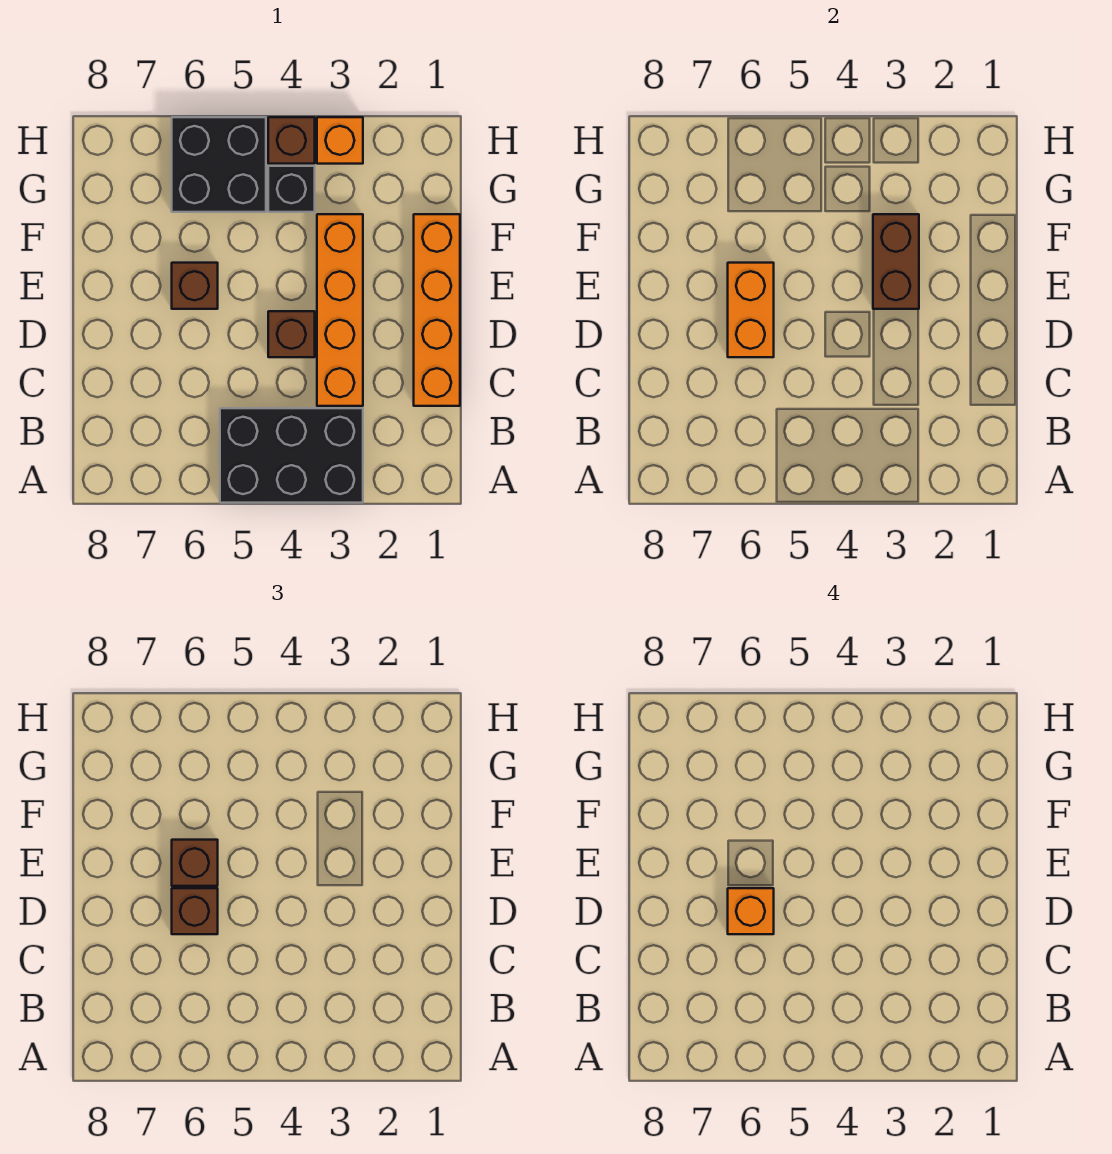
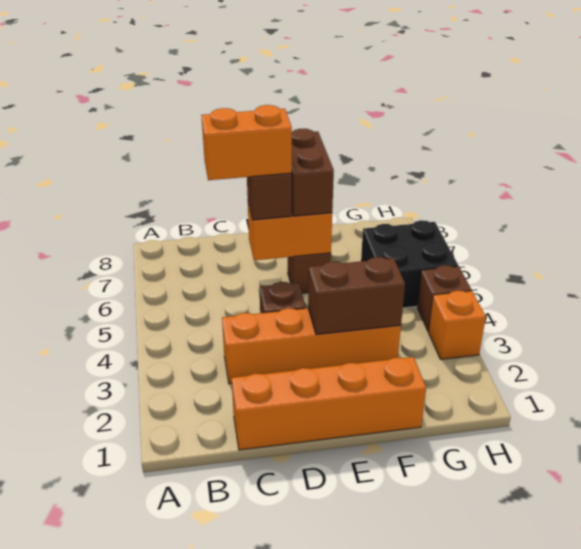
black 2x3 brick [220,408,363,503] -> none
orange 1x1 brick [728,888,774,934] -> orange 1x2 brick [201,105,292,180]
brown 1x1 brick [172,840,218,886] -> brown 1x2 brick [291,129,334,216]
black 1x1 brick [268,166,315,212] -> none

